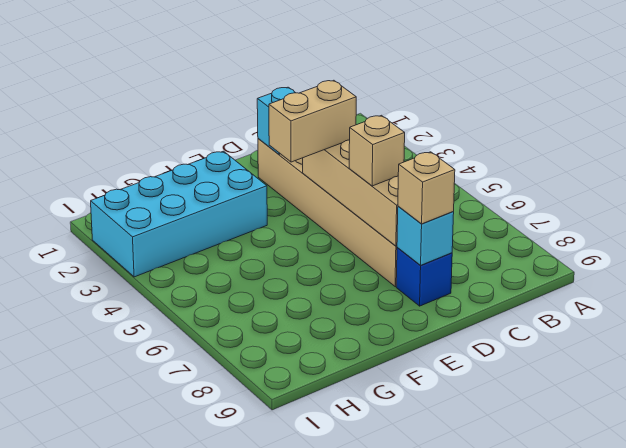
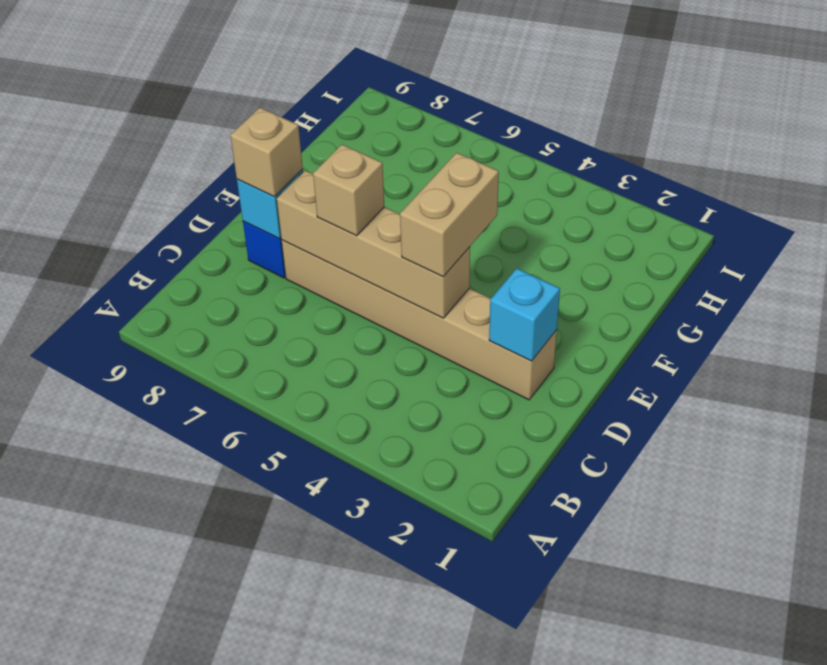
cyan 2x4 brick [91,151,267,277] -> none

